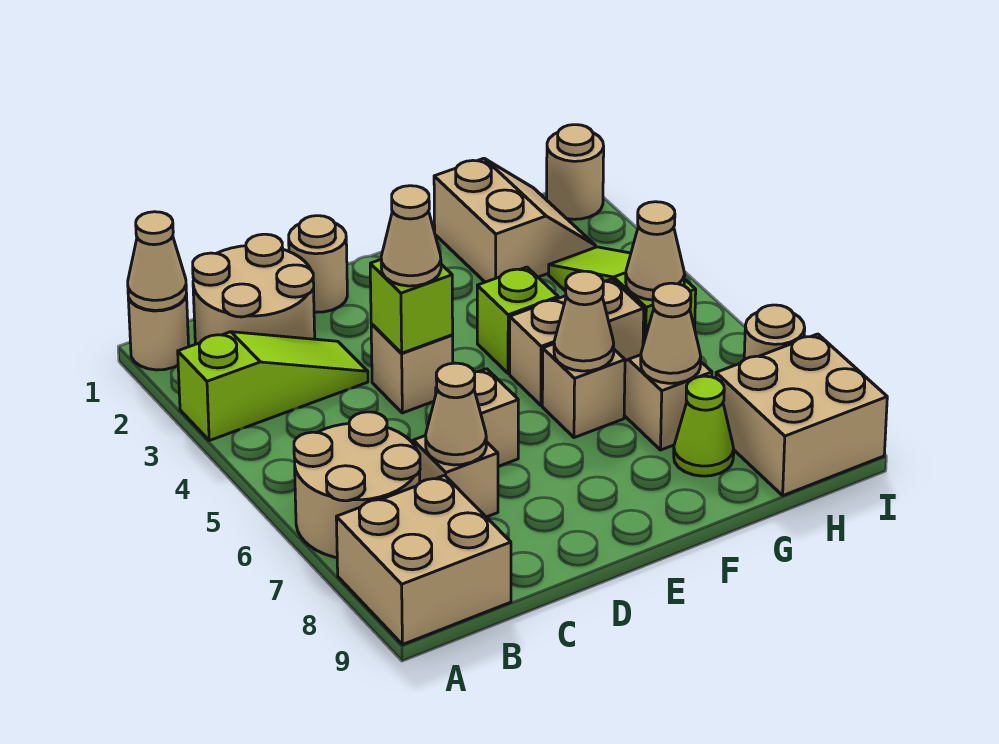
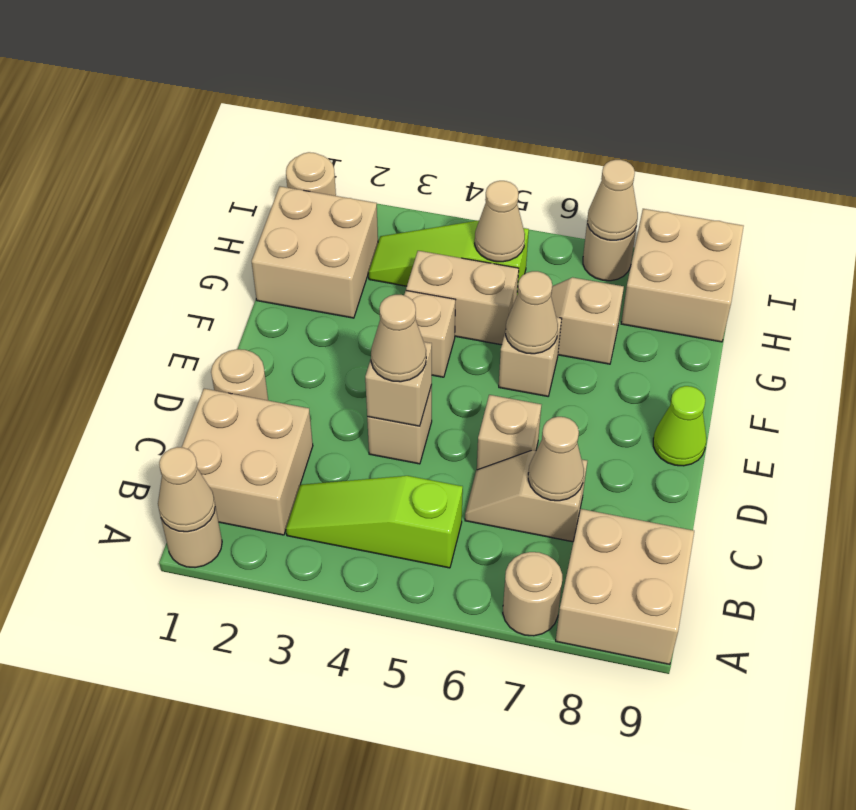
lime 1x3 slope [178,332,368,441] -> lime 1x3 slope turned to [286,476,463,568]
tan 2x2 round brick [294,412,420,558] -> tan 1x1 round brick [503,552,562,636]
tan 2x2 round brick [193,234,315,344] -> tan 2x2 brick [182,389,313,535]
lime 1x1 brick [370,260,453,353] -> tan 1x1 brick [365,342,432,426]
lime 1x1 brick [477,267,558,374] -> tan 1x1 brick [404,291,455,377]
tan 1x2 brick [510,279,644,405] -> tan 1x2 brick turned to [406,251,519,345]
tan 2x2 slope [434,158,596,282] -> tan 2x2 brick [252,186,378,318]
tan 1x1 cone [641,283,701,383] -> tan 1x1 cone moved to [587,160,638,240]
lime 1x1 cone [674,376,734,476] -> lime 1x1 cone moved to [653,386,706,466]

